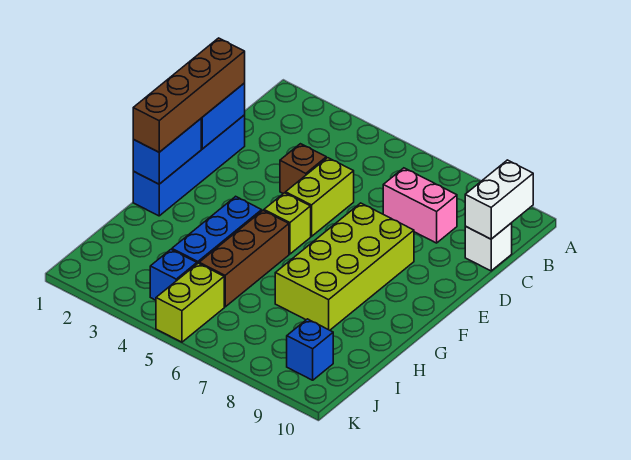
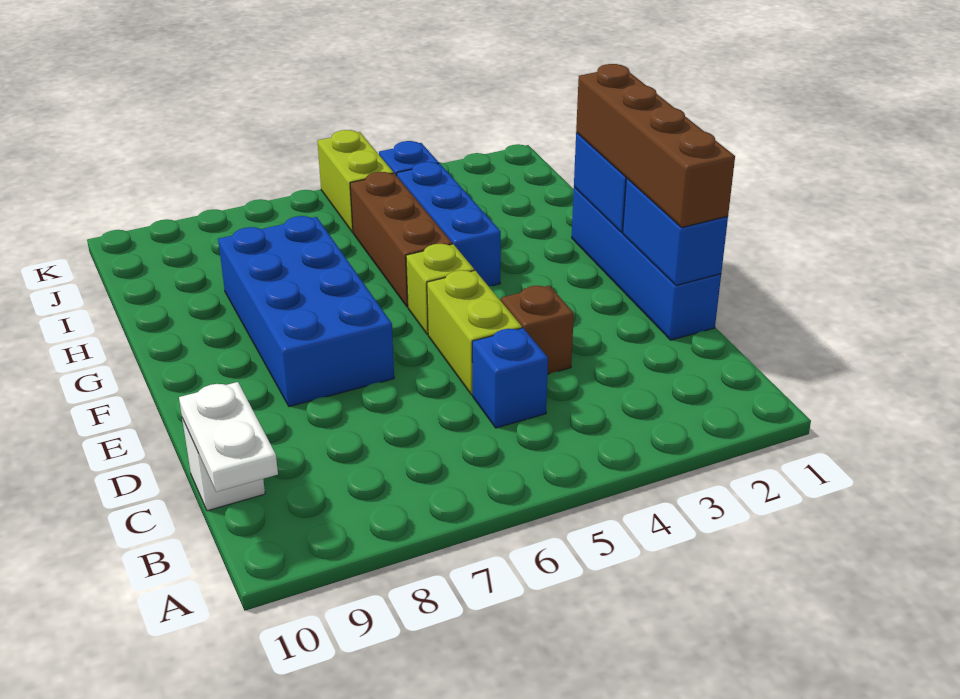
white 1x2 brick [465,160,533,239] -> white 1x2 plate [179,382,278,492]
pink 1x2 brick [383,168,457,243] -> none
lime 2x4 brick [275,203,414,330] -> blue 2x4 brick [218,216,394,407]
blue 1x1 brick [287,319,333,380] -> blue 1x1 brick moved to [472,328,548,428]

